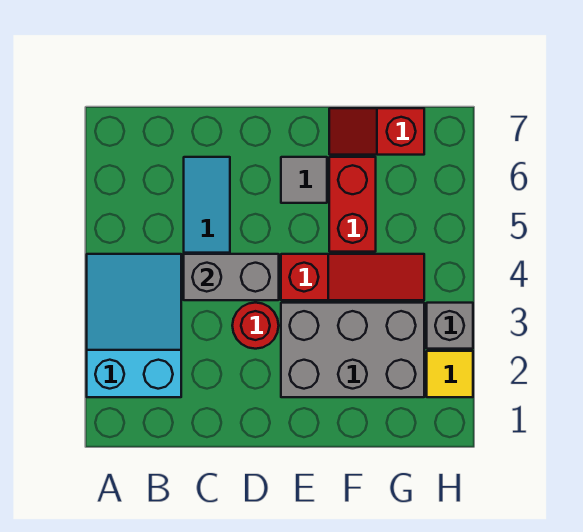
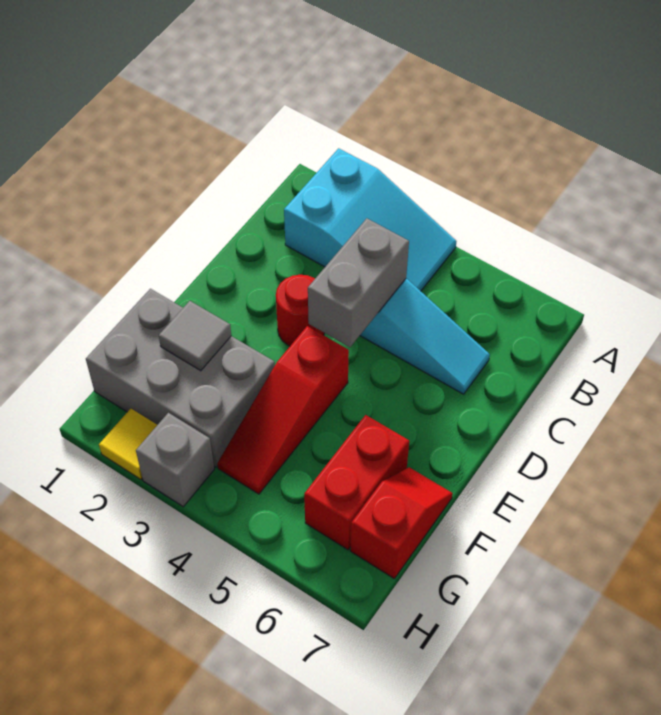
grey 2x3 brick [281,303,424,397] -> grey 2x3 brick turned to [86,289,275,467]
grey 1x1 tile [281,157,327,203] -> grey 1x1 tile moved to [159,301,231,371]
red 1x2 brick [329,157,376,252] -> red 1x2 brick turned to [304,415,409,550]

